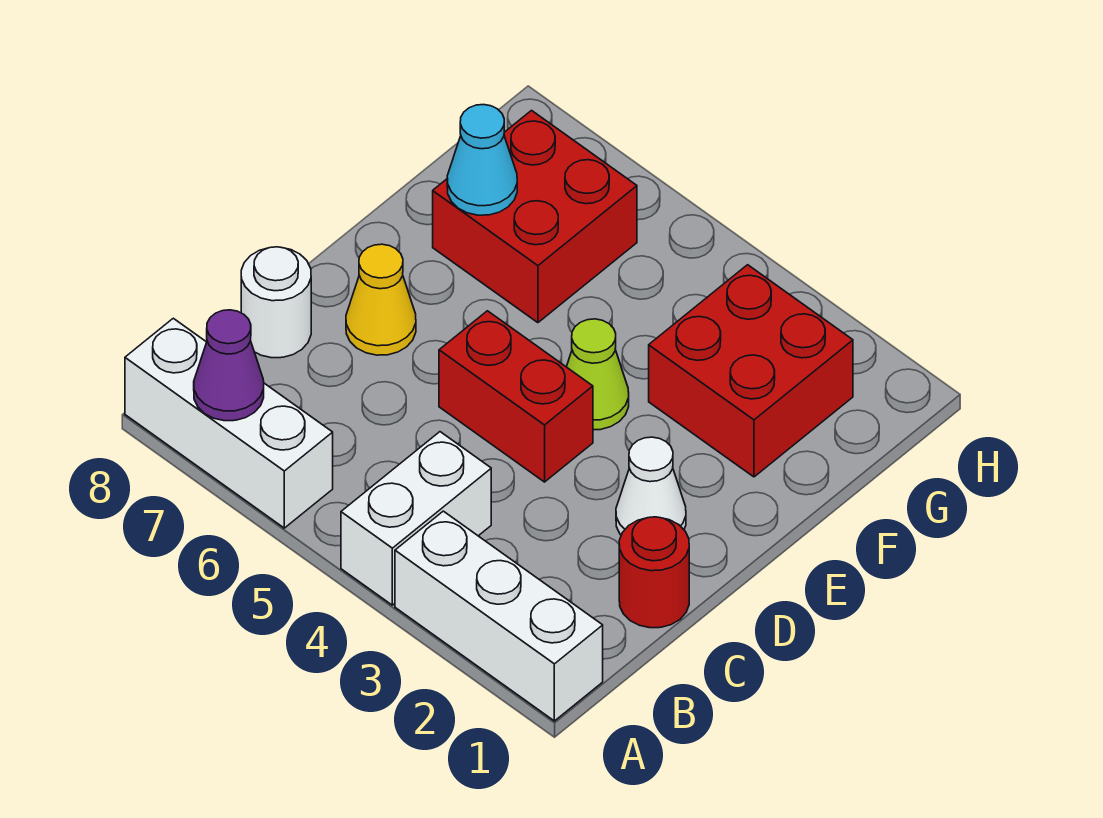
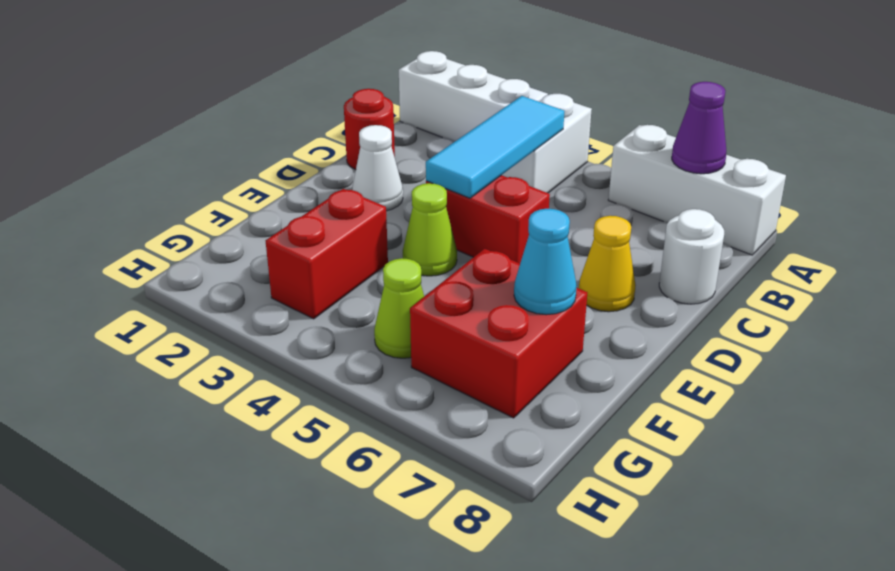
none -> cyan 1x3 tile [426,96,564,198]
red 2x2 brick [649,265,853,477] -> red 1x2 brick [266,189,388,319]
none -> lime 1x1 cone [374,258,424,358]

